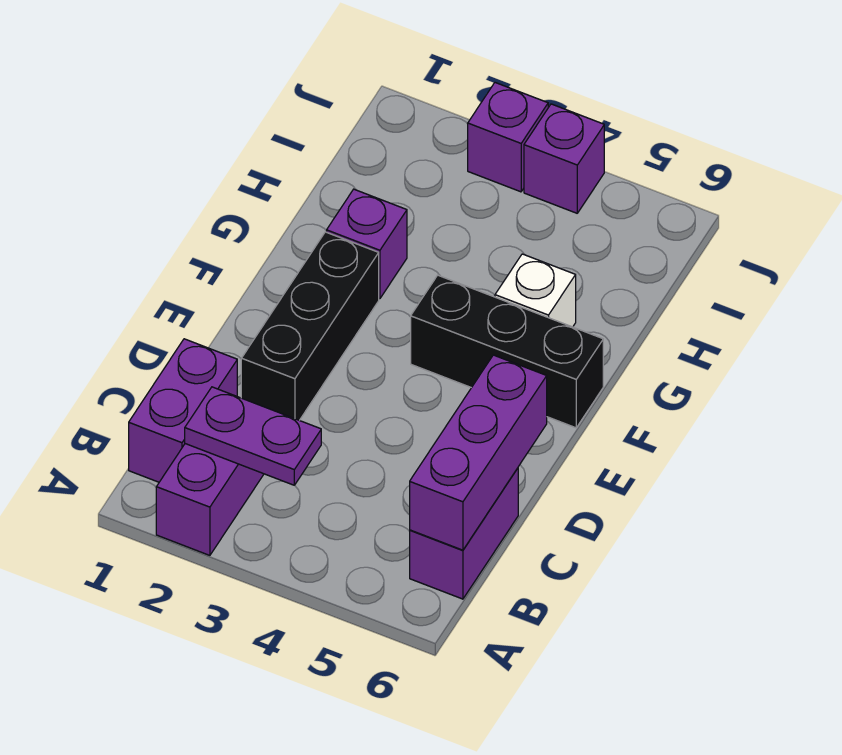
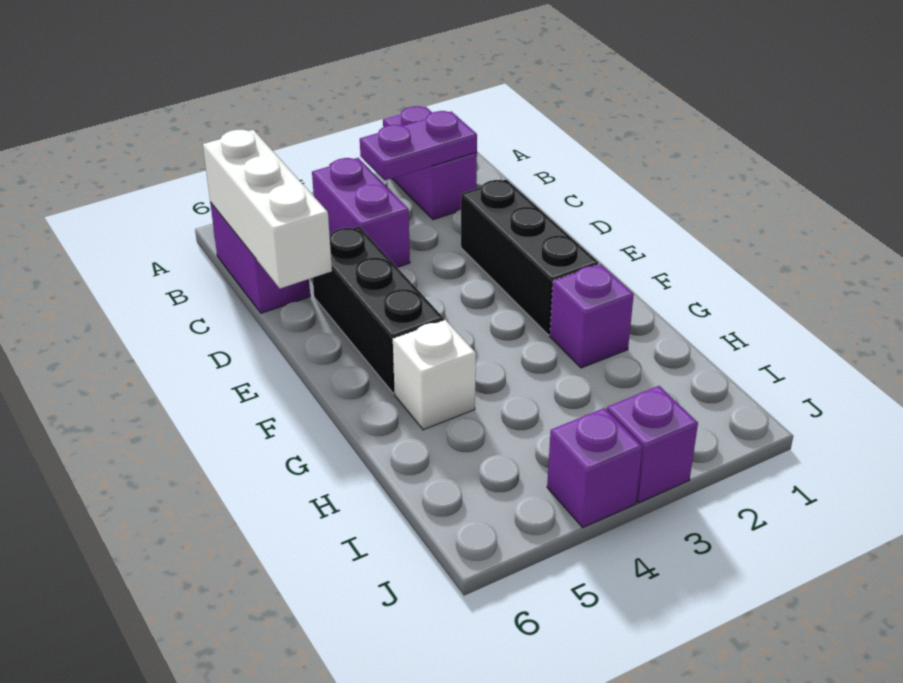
purple 1x2 brick [129,339,237,482] -> purple 1x2 brick moved to [312,158,410,267]
purple 1x3 brick [410,355,547,550] -> white 1x3 brick [203,130,332,288]
black 1x3 brick [411,275,603,428] -> black 1x3 brick turned to [313,227,444,393]

